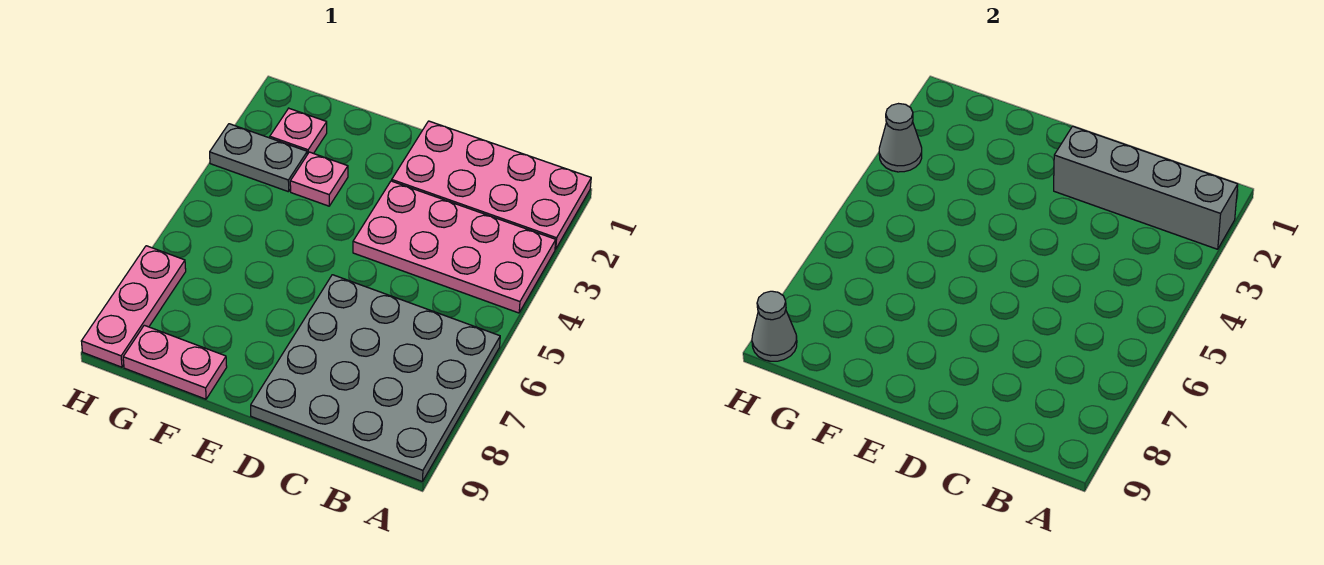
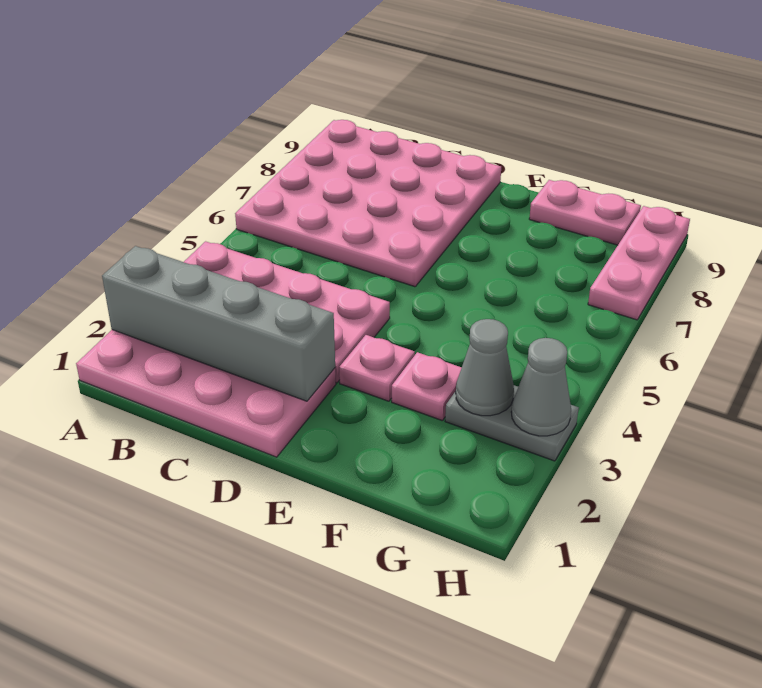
grey 4x4 plate [251,275,500,482] -> pink 4x4 plate [235,120,501,287]
pink 1x1 plate [270,108,327,154] -> pink 1x1 plate moved to [339,335,415,401]
grey 1x1 cone [752,291,797,361] -> grey 1x1 cone moved to [456,319,514,416]

